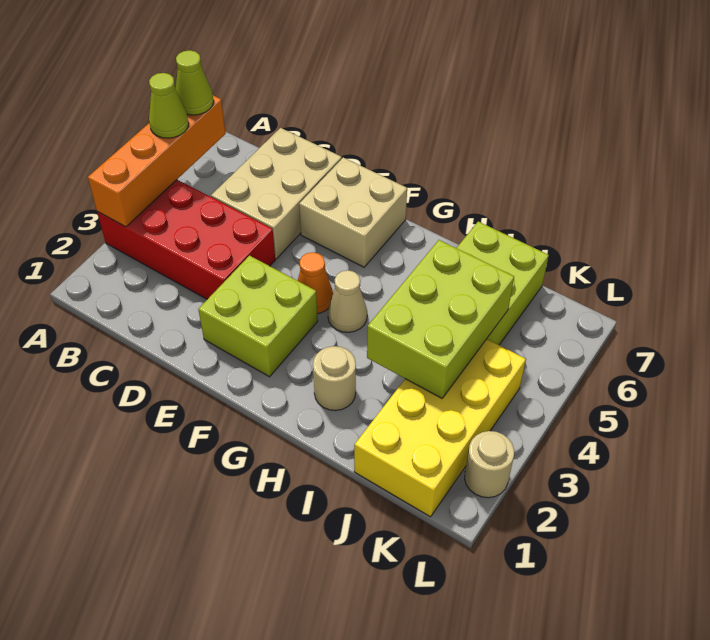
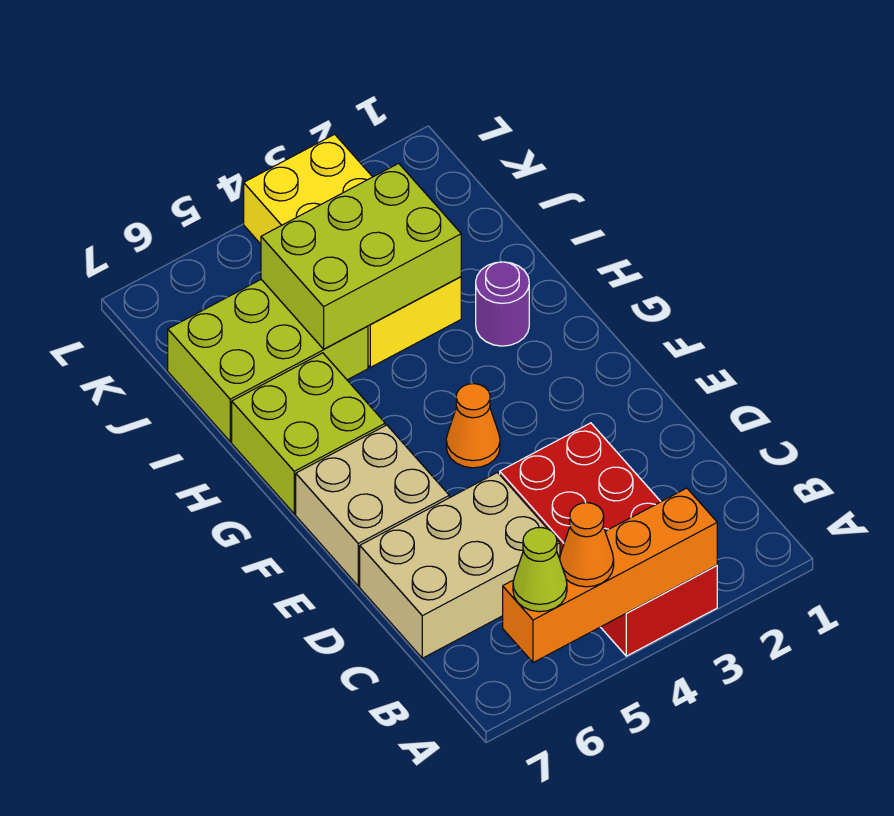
lime 1x1 cone [149,73,189,138] -> orange 1x1 cone [560,503,614,587]
lime 2x2 brick [198,256,318,377] -> lime 2x2 brick moved to [232,353,385,514]
tan 1x1 cone [328,270,367,332] -> none
tan 1x1 round brick [313,346,356,411] -> purple 1x1 round brick [476,262,529,346]
yellow 2x4 brick [354,339,526,517] -> yellow 2x4 brick turned to [244,134,461,367]
tan 1x1 round brick [465,431,514,498] -> none

